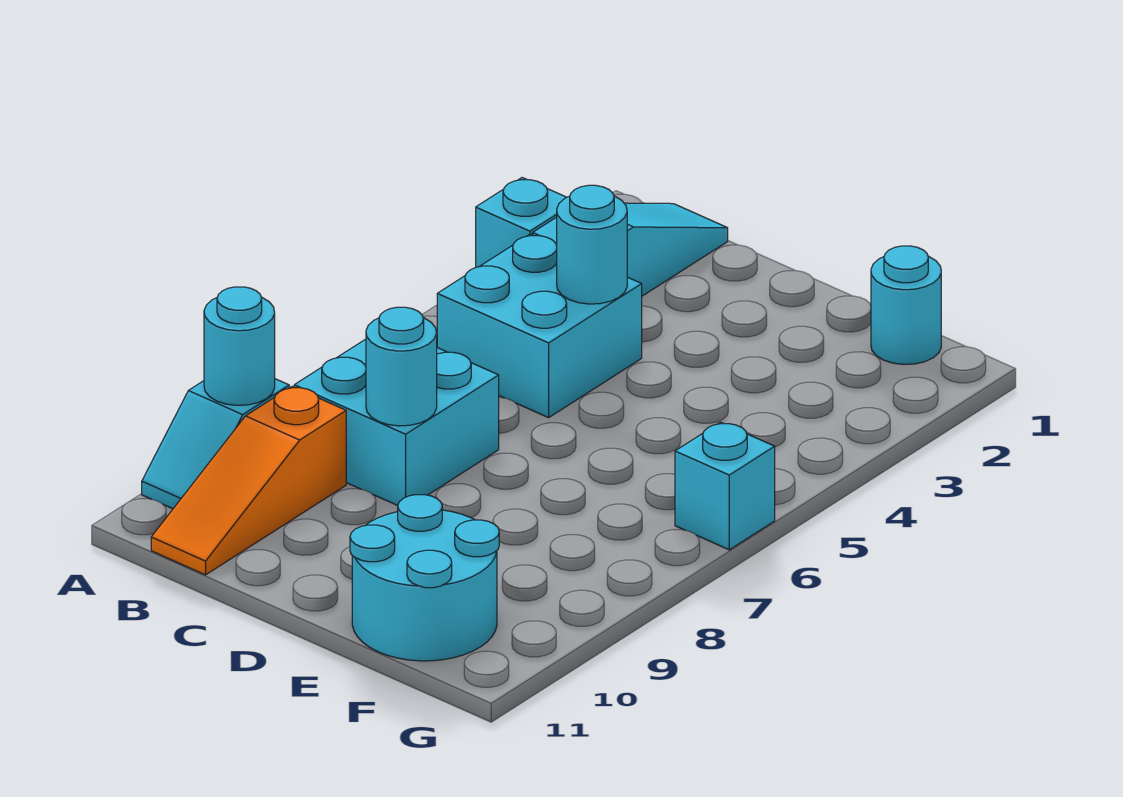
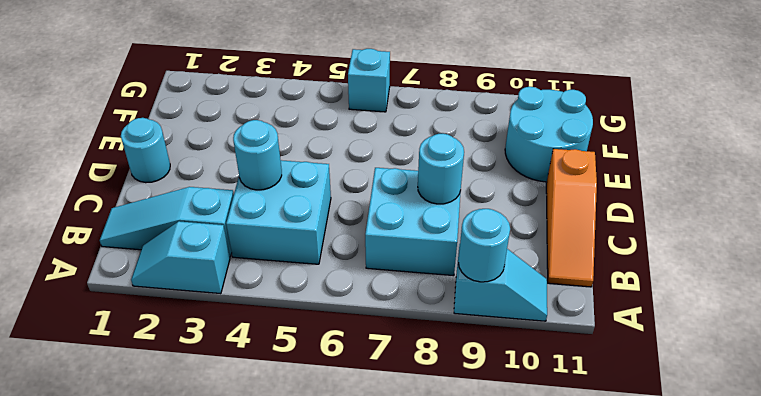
orange 1x3 slope [151,386,346,575] -> orange 1x3 slope turned to [546,149,597,287]
cyan 1x1 round brick [871,246,941,364] -> cyan 1x1 round brick moved to [121,118,170,183]

